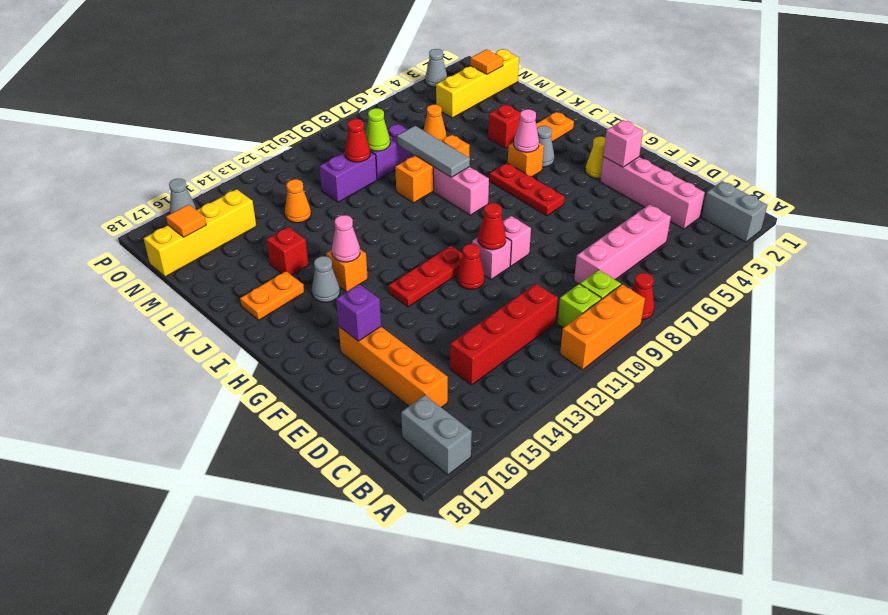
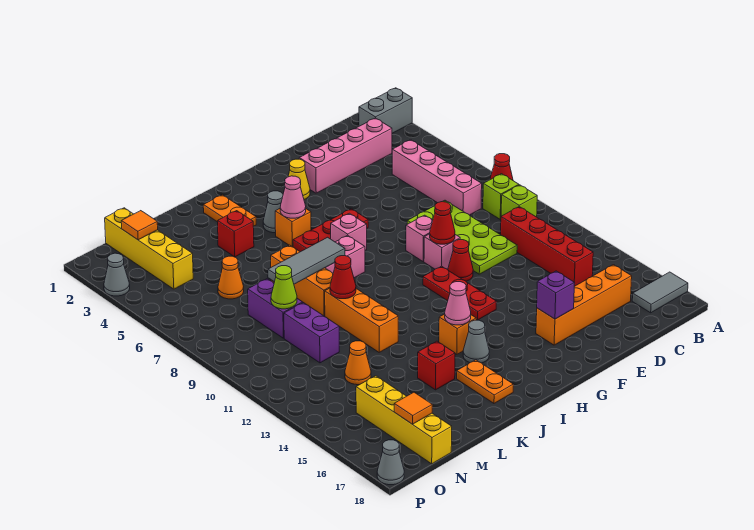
orange 1x3 brick [560,284,645,370] -> orange 1x3 brick moved to [325,288,398,352]
grey 1x2 brick [401,395,472,475] -> grey 1x2 tile [632,272,688,313]
none -> lime 2x4 plate [407,200,517,274]
pink 1x1 brick [603,120,643,167] -> pink 1x1 brick moved to [331,213,367,250]
red 1x1 cone [345,119,370,162] -> red 1x1 cone moved to [330,256,356,299]
grey 1x1 cone [169,179,196,214] -> grey 1x1 cone moved to [377,440,404,485]

